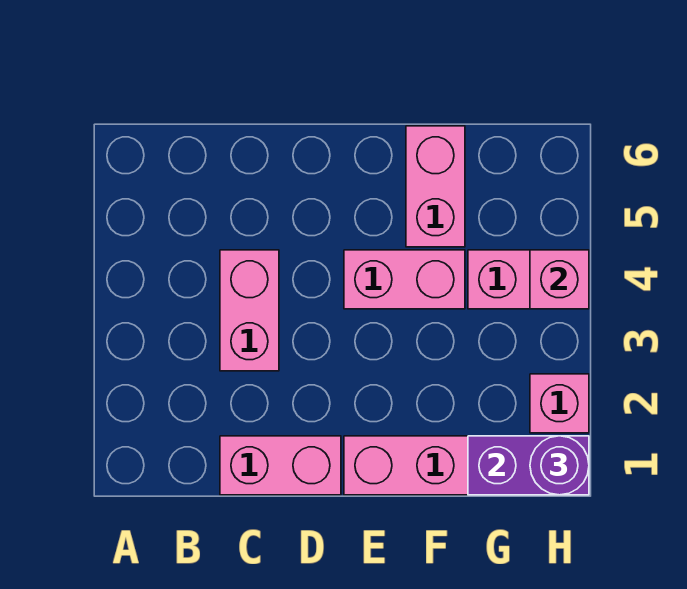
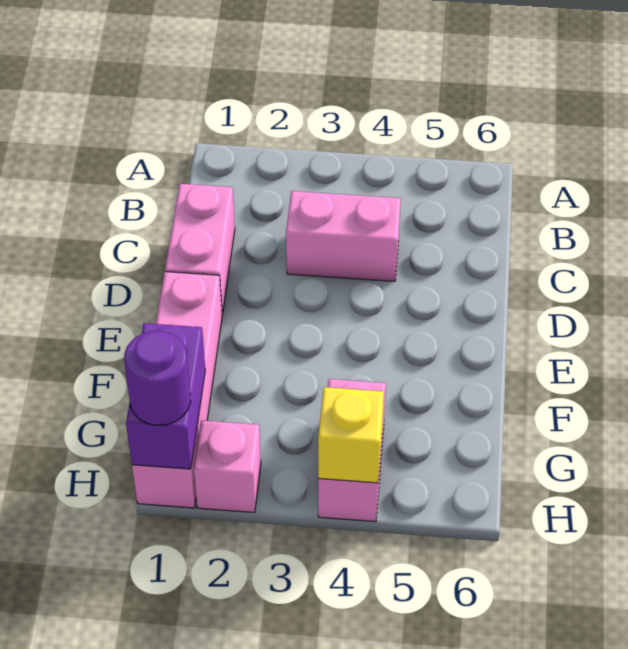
pink 1x2 brick [344,250,465,309] -> none
pink 1x2 brick [406,126,465,247] -> none
pink 1x1 brick [530,250,589,309] -> yellow 1x1 brick [318,387,384,483]

